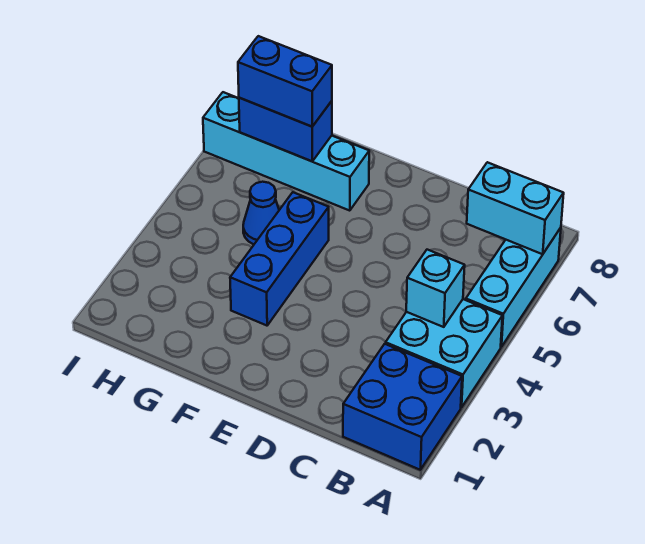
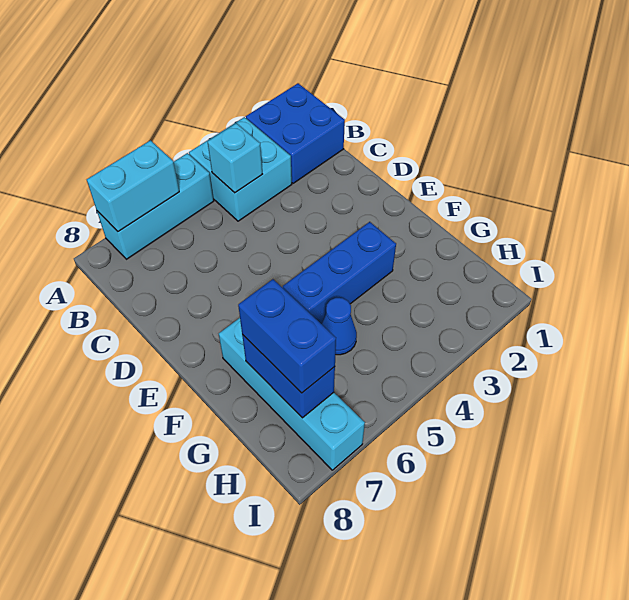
cyan 1x2 brick [467,162,564,254] -> cyan 1x2 brick turned to [87,140,179,232]

